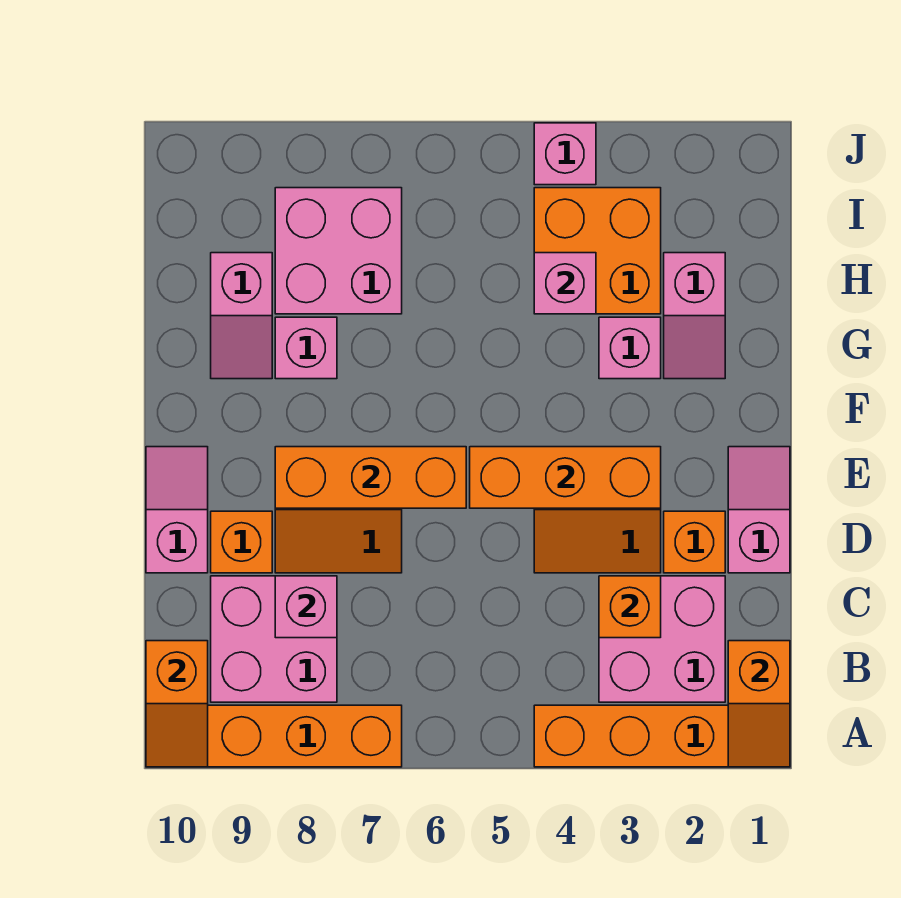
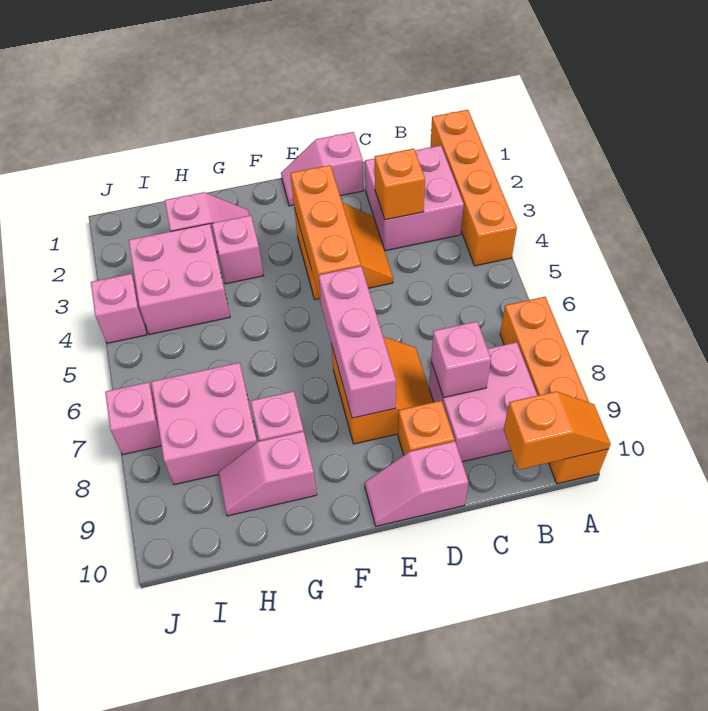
orange 1x2 slope [728,641,790,767] -> none
orange 1x1 brick [664,511,725,573] -> none
orange 1x3 brick [275,447,466,508] -> pink 1x3 brick [319,266,396,418]
pink 1x2 slope [211,253,272,379] -> pink 1x2 slope turned to [218,431,317,516]
orange 2x2 brick [534,188,661,314] -> pink 2x2 brick [129,224,230,334]
pink 1x1 brick [534,253,596,314] -> pink 1x1 brick moved to [105,382,161,455]

